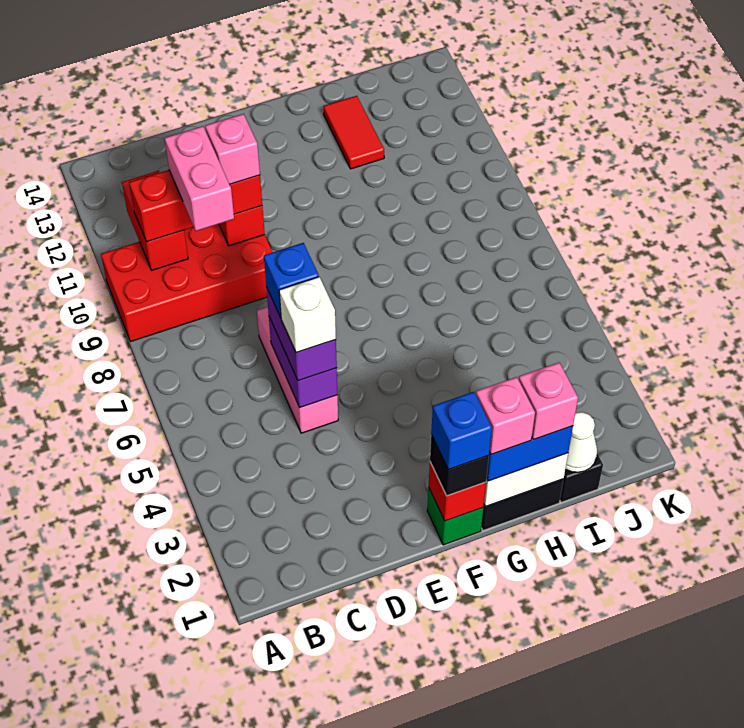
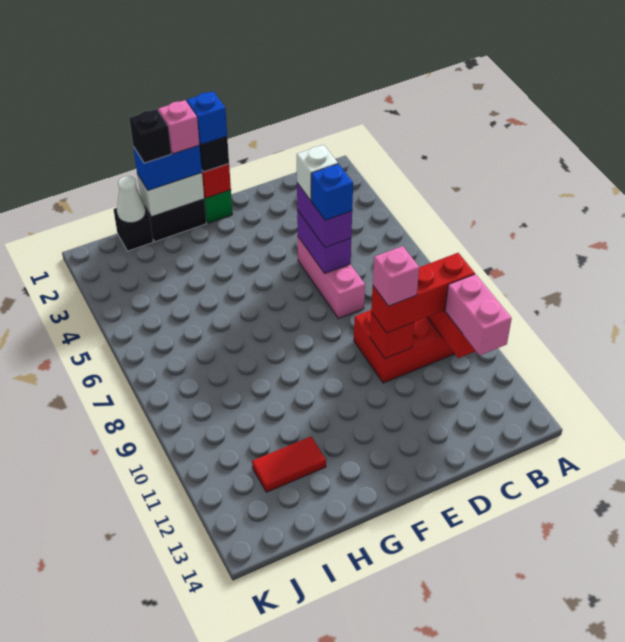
pink 1x2 brick [165,126,234,231] -> pink 1x2 brick moved to [445,274,512,355]
pink 1x1 brick [519,363,578,439] -> black 1x1 brick [129,109,171,163]
red 1x2 tile [323,96,384,169] -> red 1x2 tile turned to [252,437,326,492]

